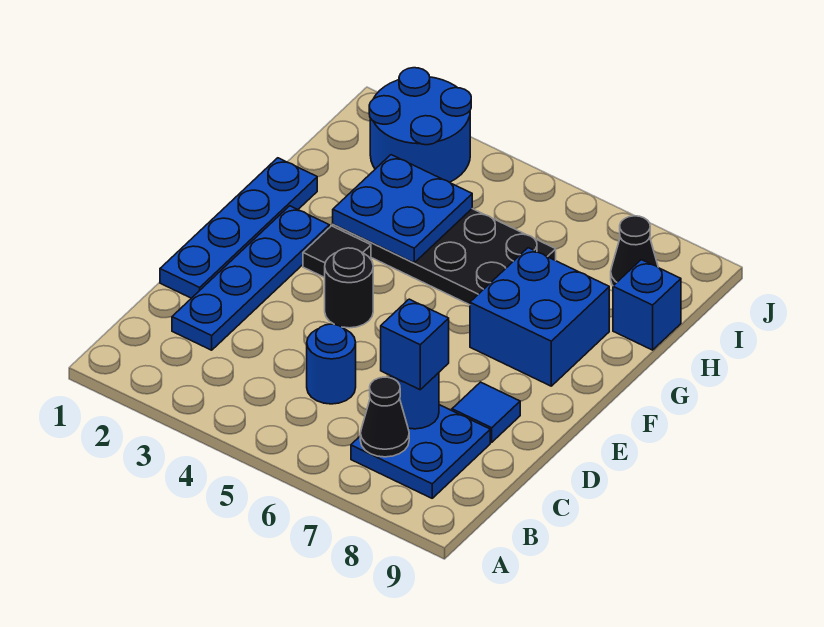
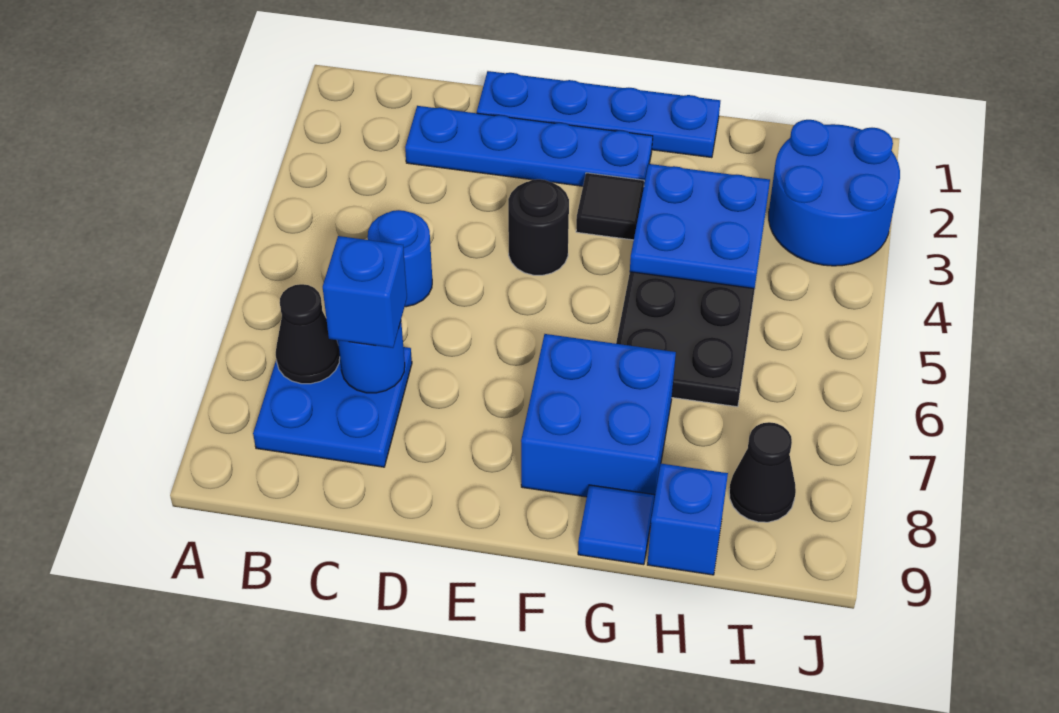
blue 1x1 tile [452,382,520,442] -> blue 1x1 tile moved to [578,485,654,565]

